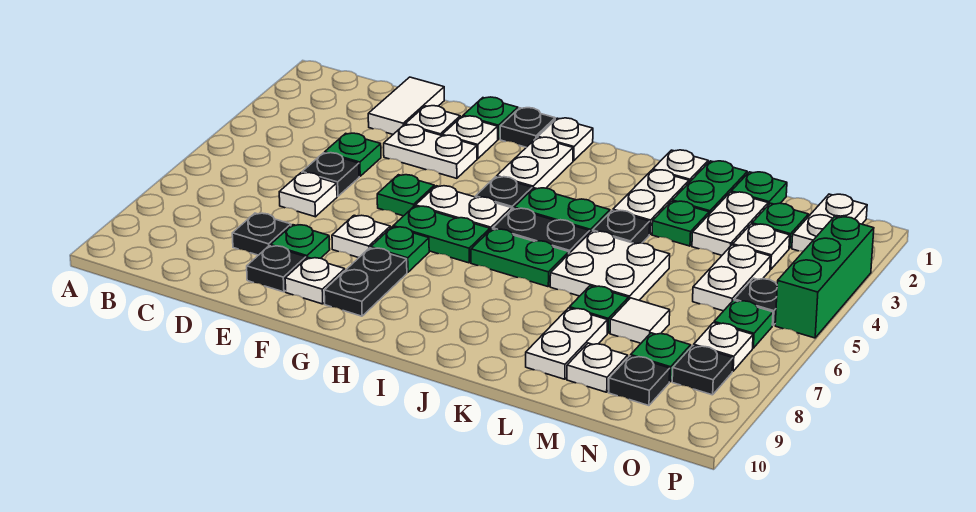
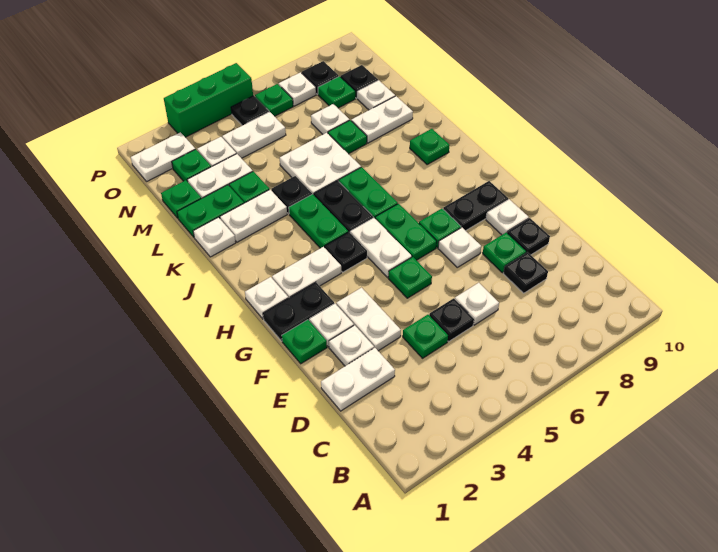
white 1x2 tile [368,77,444,134] -> white 1x2 plate [321,348,395,411]
black 1x1 plate [500,108,555,147] -> black 1x2 plate [263,282,334,341]
none -> green 1x1 plate [410,129,449,165]
white 1x1 tile [610,298,670,343] -> white 1x1 plate [311,104,349,134]

